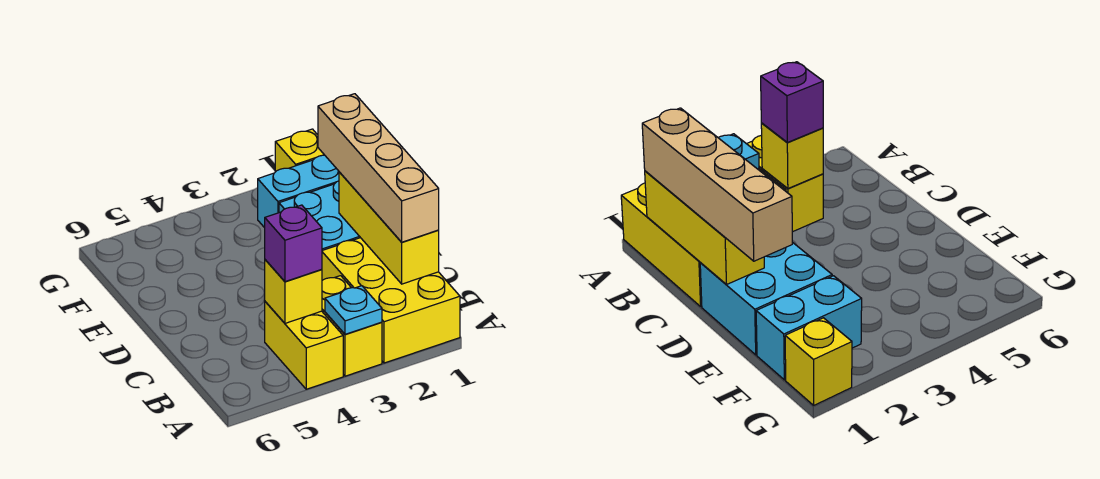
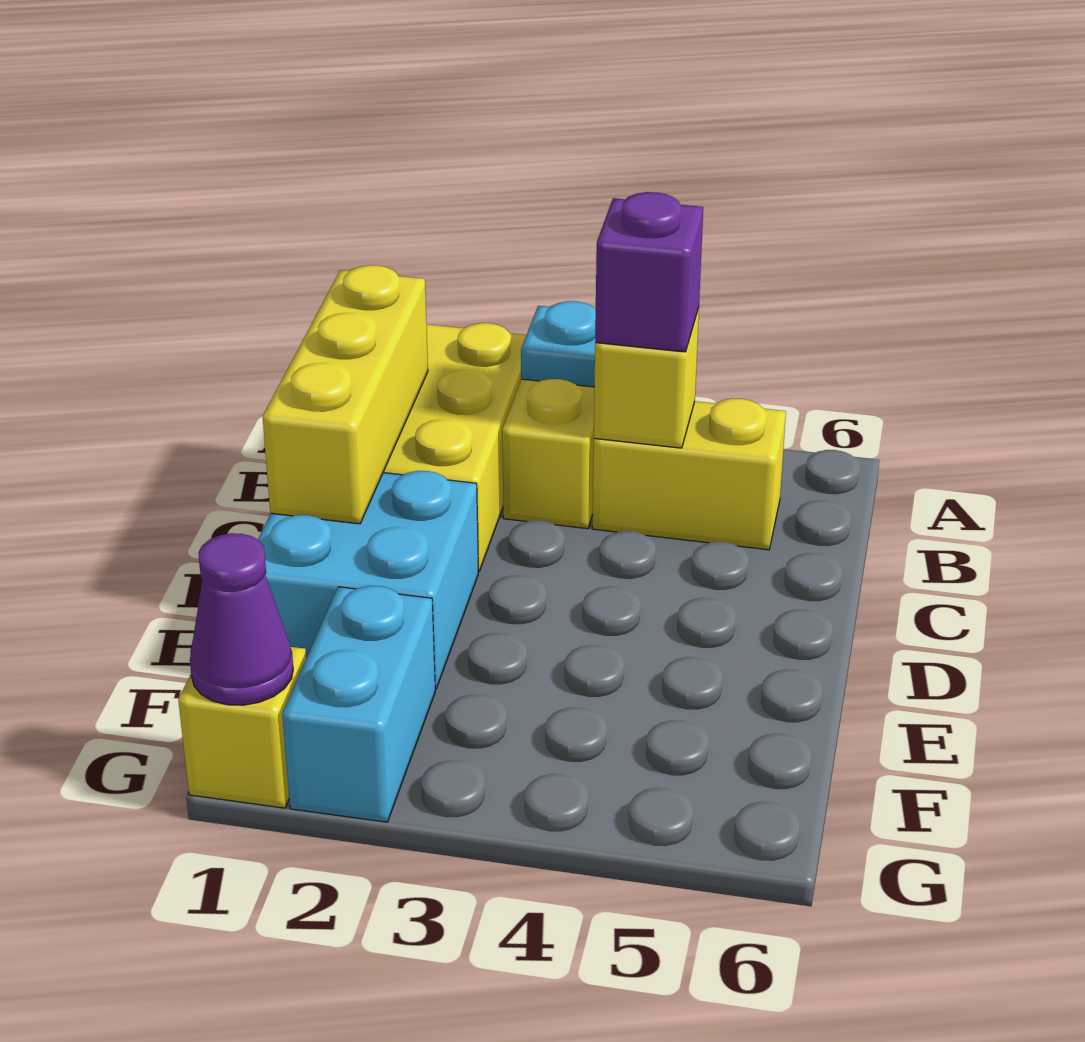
yellow 1x2 brick [265,302,343,389] -> yellow 1x2 brick turned to [592,398,786,550]
tan 1x4 brick [318,94,439,242] -> none
cyan 1x2 brick [258,155,339,228] -> cyan 1x2 brick turned to [282,586,435,822]
none -> purple 1x1 cone [190,533,293,705]

